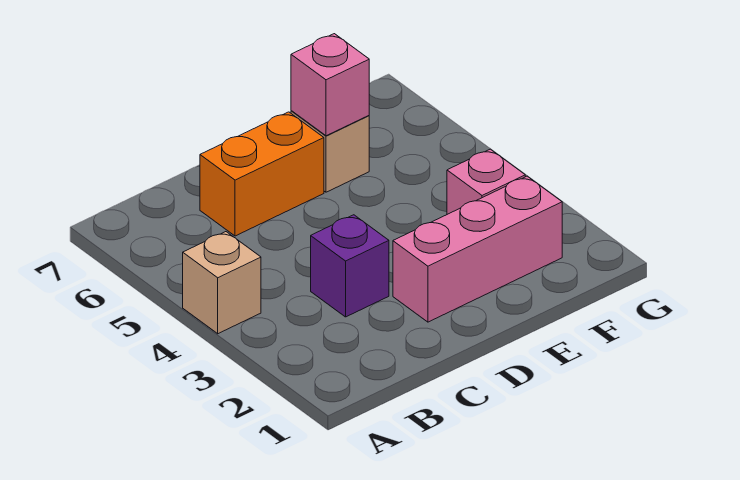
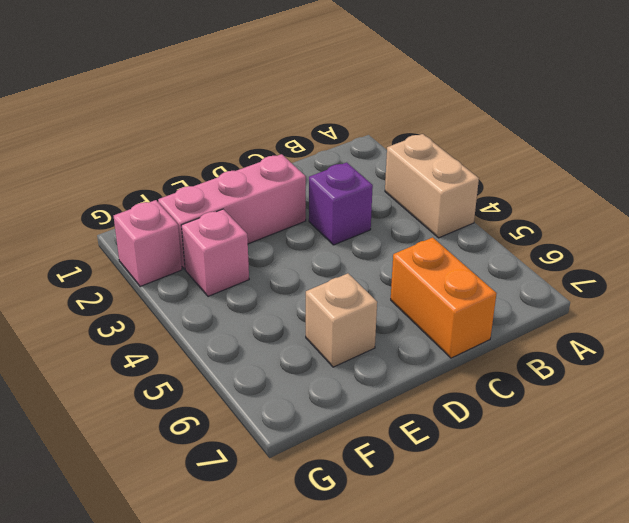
tan 1x1 brick [183,232,261,334] -> tan 1x2 brick [385,134,479,238]
orange 1x2 brick [200,112,324,236] -> orange 1x2 brick turned to [391,237,497,358]
pink 1x1 brick [291,34,369,136] -> pink 1x1 brick moved to [114,200,182,287]

